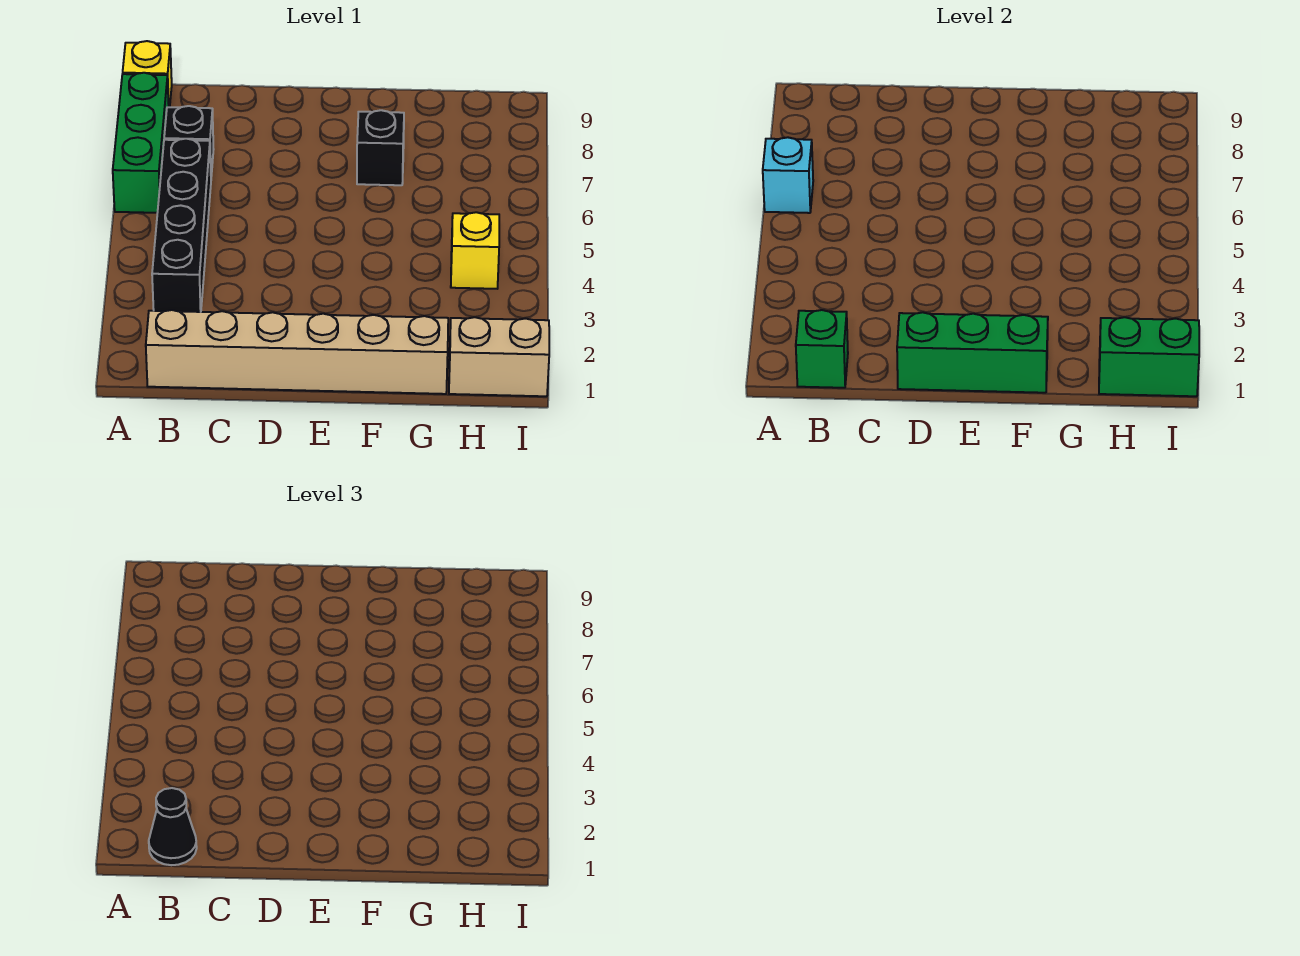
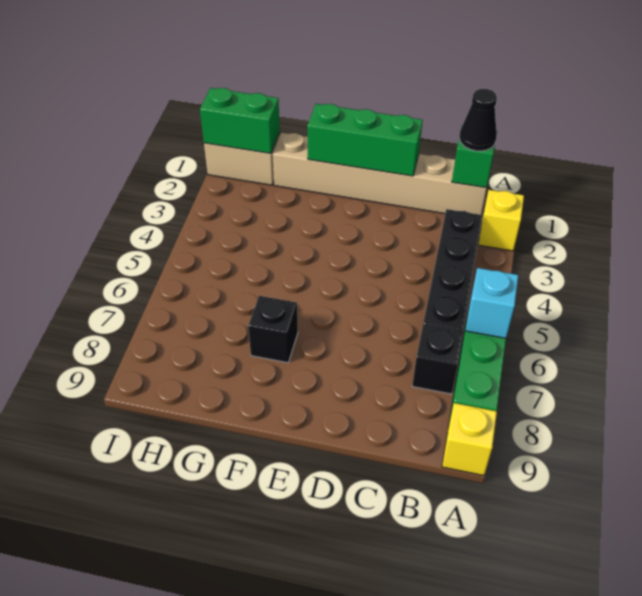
yellow 1x1 brick [451,212,499,289] -> yellow 1x1 brick moved to [478,190,524,251]

